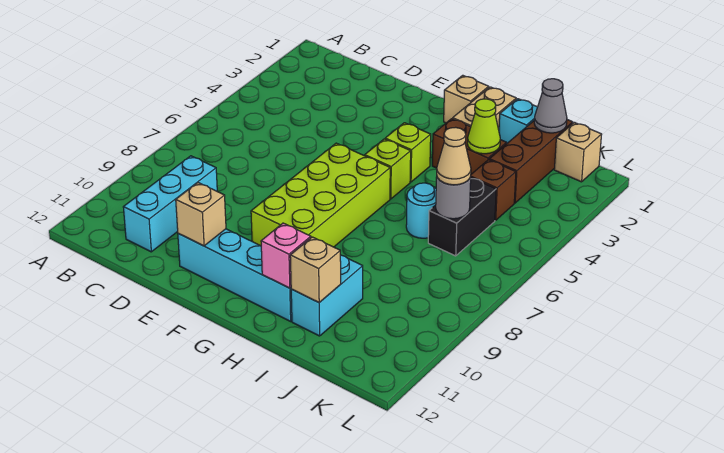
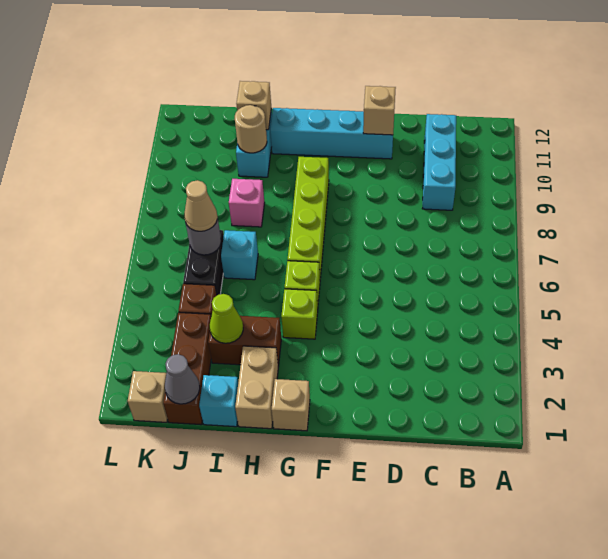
lime 2x4 brick [251,143,390,247] -> lime 1x4 brick [288,157,329,278]
pink 1x1 brick [261,223,311,288] -> pink 1x1 brick moved to [229,179,265,227]
cyan 1x1 round brick [406,183,436,238] -> cyan 1x1 brick [221,230,258,280]
none -> tan 1x1 round brick [235,105,267,153]

